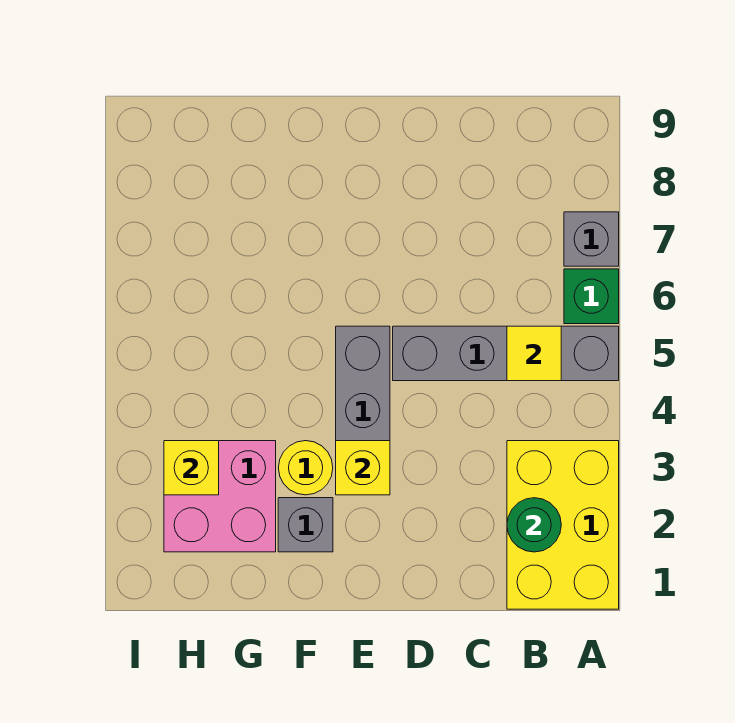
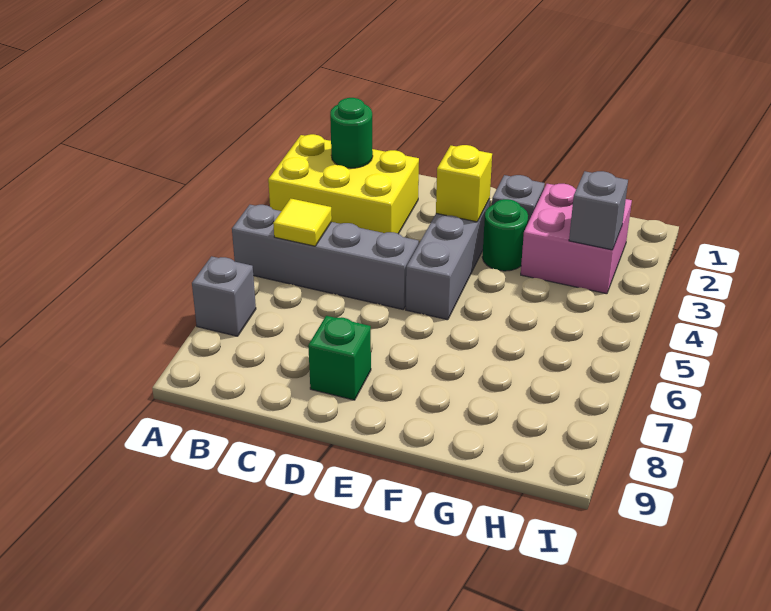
yellow 2x3 brick [507,441,619,609] -> yellow 2x3 brick turned to [268,134,419,234]
green 1x1 brick [564,269,619,324] -> green 1x1 brick moved to [308,316,371,400]
yellow 1x1 round brick [278,441,333,495] -> green 1x1 round brick [482,199,528,271]
yellow 1x1 brick [164,441,219,495] -> grey 1x1 brick [569,171,628,250]

